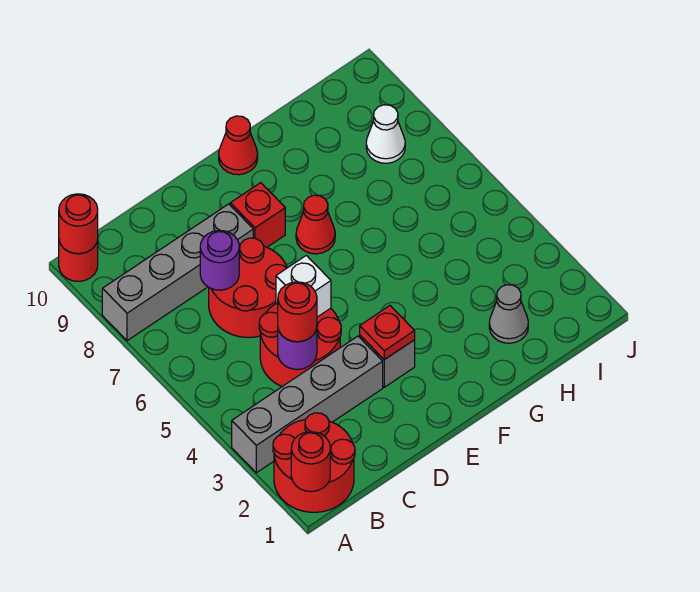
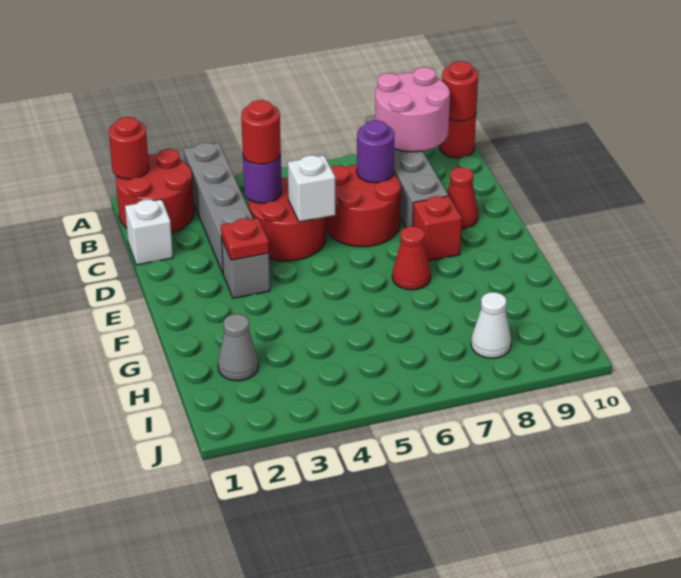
none -> pink 2x2 round brick [375,67,450,152]
none -> white 1x1 brick [125,199,173,265]
red 1x1 cone [219,116,258,175] -> red 1x1 cone moved to [447,167,478,229]

